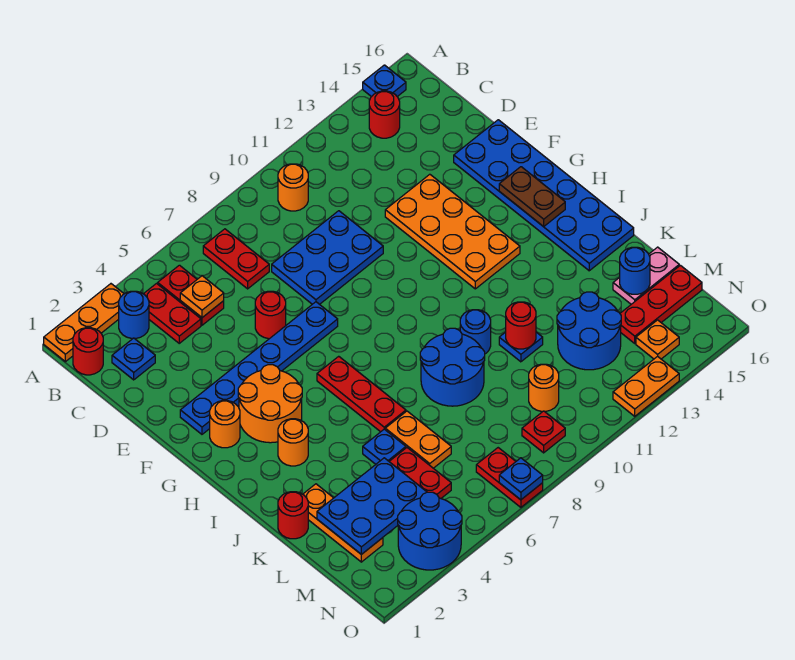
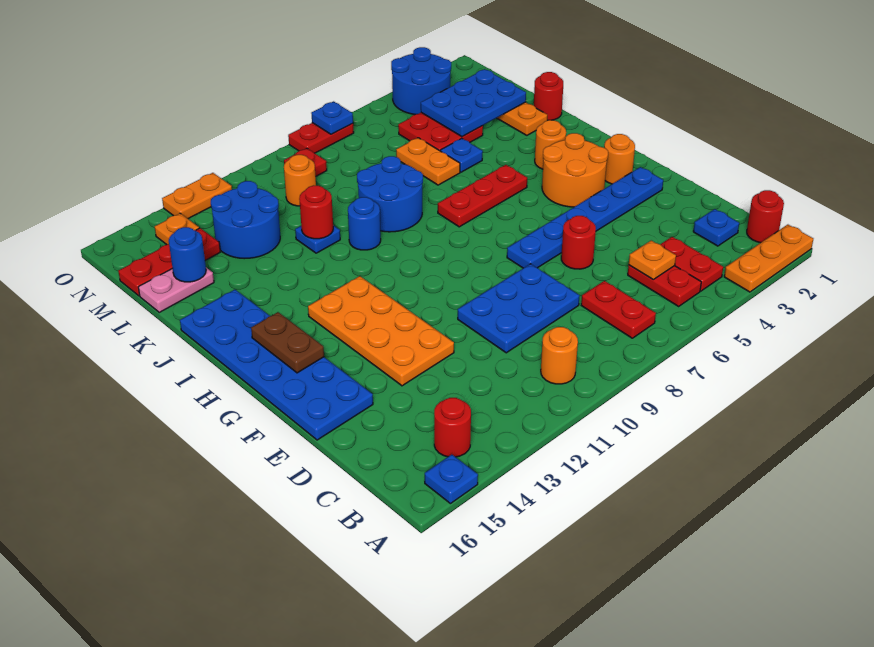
blue 1x1 round brick [119,291,149,338] -> none
red 1x3 plate [317,356,406,432] -> red 1x3 plate turned to [438,165,527,227]
red 1x2 plate [476,448,543,507] -> red 1x2 plate turned to [288,123,354,153]

